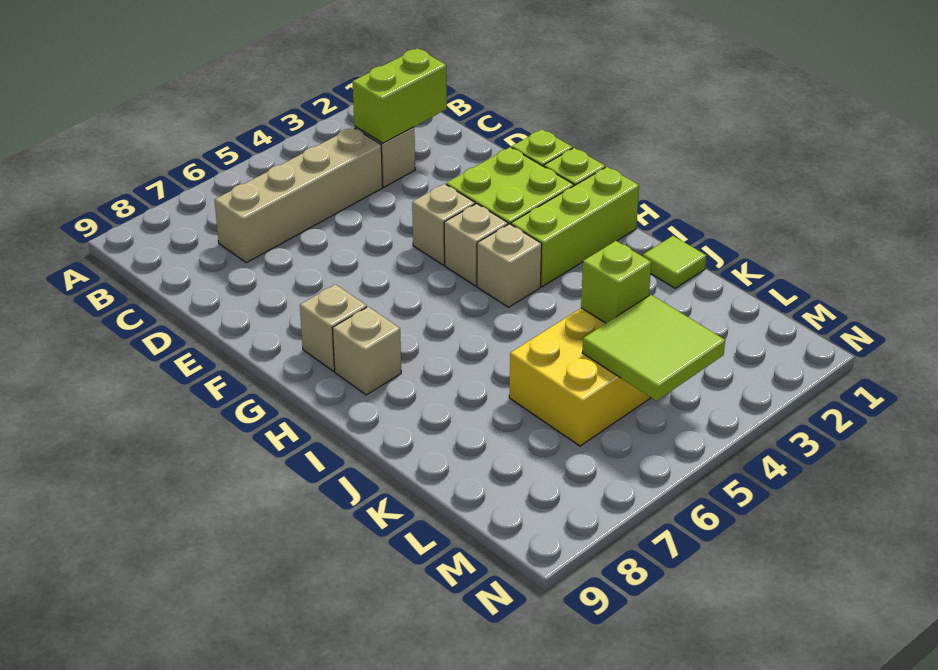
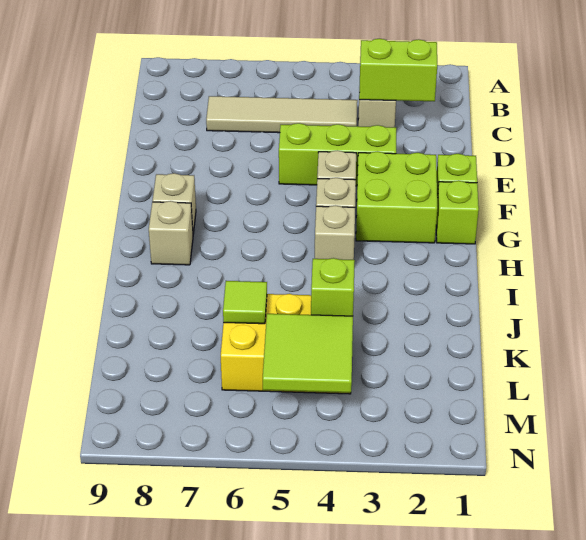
tan 1x4 brick [215,127,383,263] -> tan 1x4 tile [206,96,357,133]
lime 1x3 brick [511,167,639,287] -> lime 1x3 brick moved to [279,123,396,186]
lime 1x1 tile [643,236,706,288] -> lime 1x1 tile moved to [223,281,267,324]

